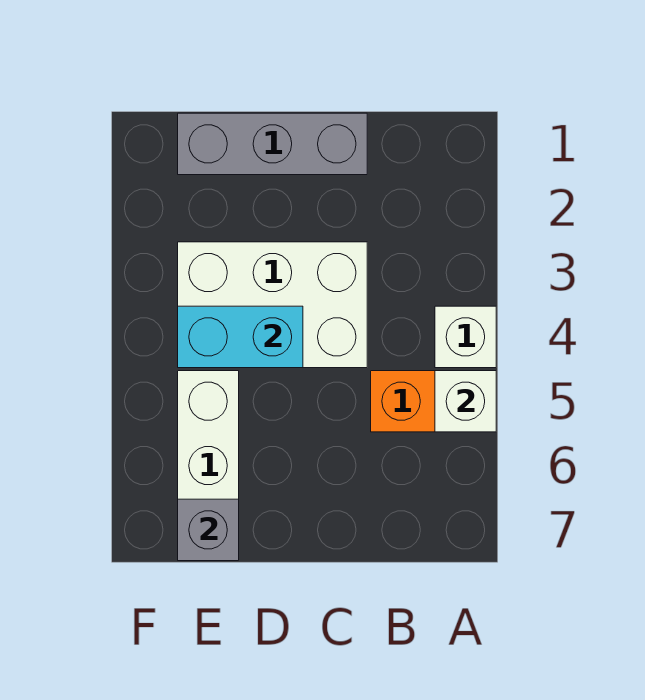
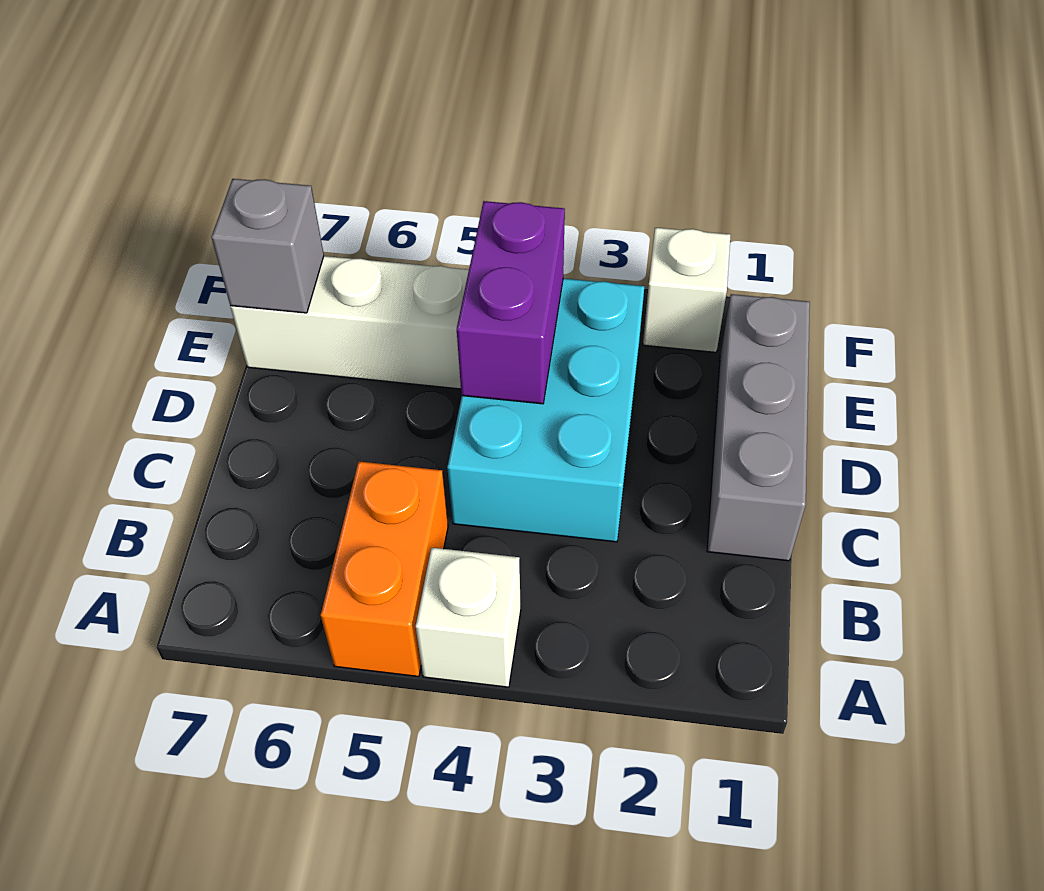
white 1x1 brick [435,371,496,432] -> white 1x1 brick moved to [643,228,730,352]
white 2x3 brick [178,242,367,368] -> cyan 2x3 brick [447,278,644,542]
cyan 1x2 brick [178,306,303,368] -> purple 1x2 brick [457,201,565,404]

